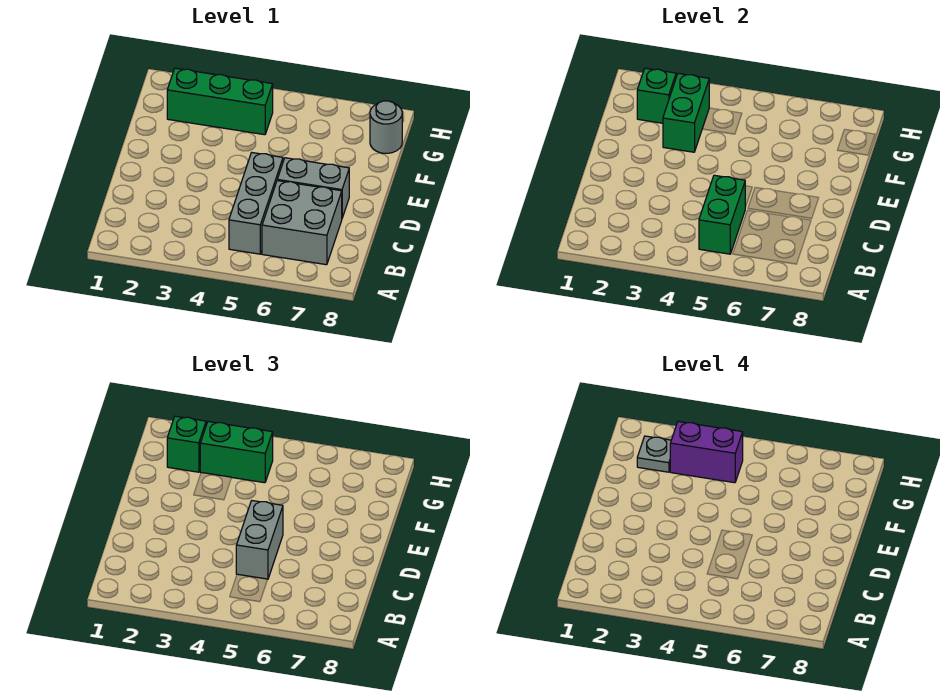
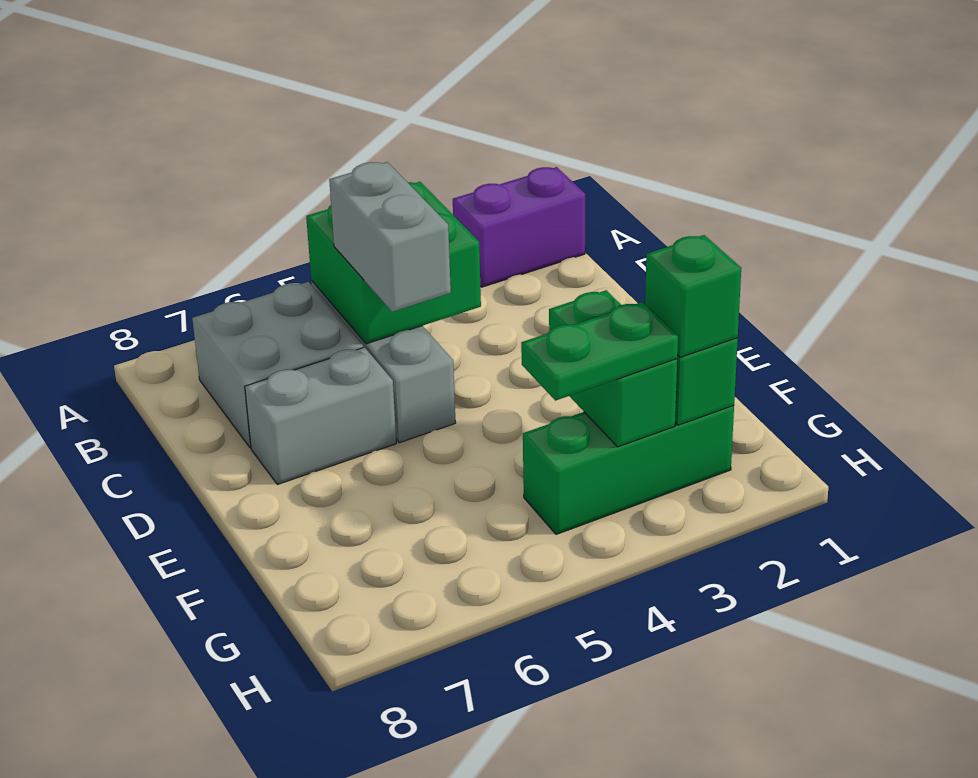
green 1x2 brick [699,175,745,254] -> green 2x2 brick [306,182,481,344]
grey 1x1 plate [637,436,671,472] -> none
green 1x2 brick [200,422,273,483] -> green 1x2 plate [521,302,678,401]
purple 1x2 brick [670,422,743,483] -> purple 1x2 brick moved to [453,167,585,287]
grey 1x1 round brick [370,101,402,153] -> none

